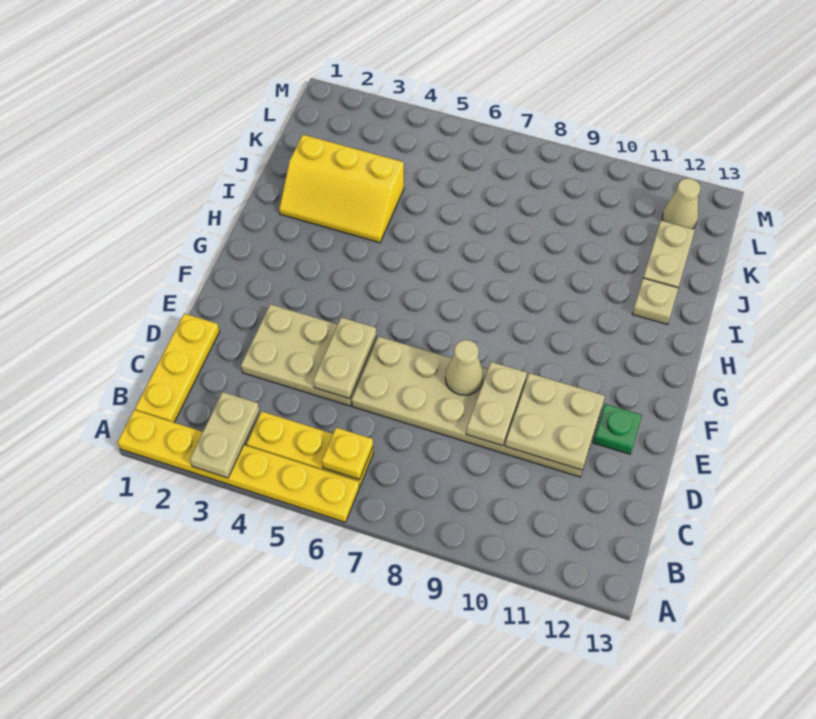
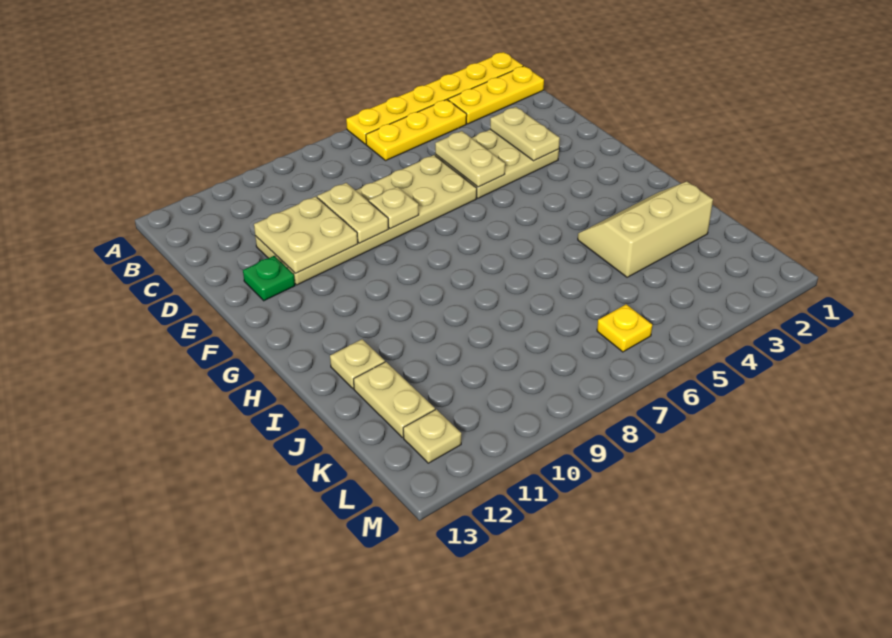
tan 1x2 plate [190,392,259,478] -> tan 1x2 plate moved to [490,107,560,161]
yellow 1x3 plate [135,314,220,422] -> yellow 1x3 plate turned to [448,66,544,124]
yellow 1x1 plate [322,428,373,480] -> yellow 1x1 plate moved to [597,304,652,352]
tan 1x1 cone [445,340,484,395] -> tan 1x1 plate [369,187,419,229]
yellow 2x3 slope [279,135,404,243] -> tan 2x3 slope [578,182,713,277]
tan 1x1 cone [662,178,700,229] -> tan 1x1 plate [403,409,461,463]

